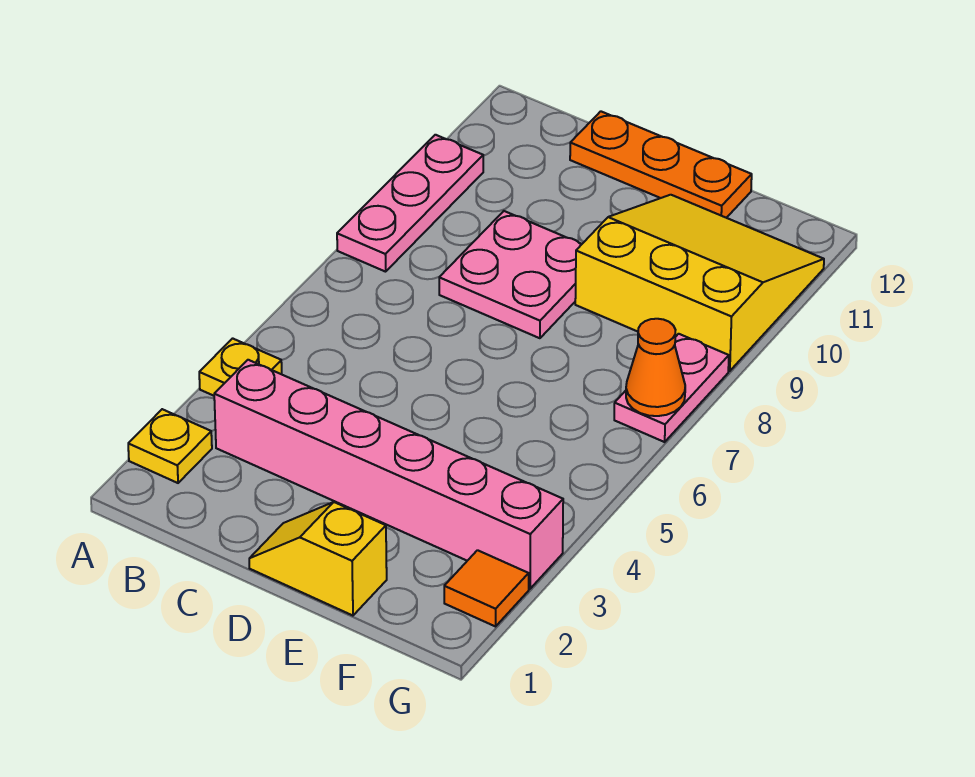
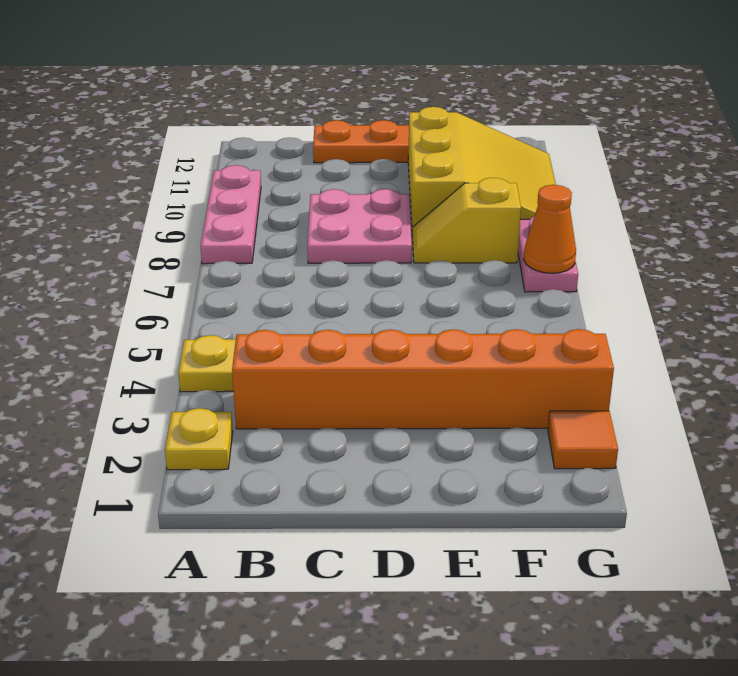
pink 1x6 brick [214,360,563,589] -> orange 1x6 brick [232,329,614,429]
yellow 1x2 slope [249,502,387,616] -> yellow 1x2 slope moved to [412,178,521,263]
yellow 3x3 slope [575,195,824,371] -> yellow 3x3 slope turned to [408,107,556,234]

